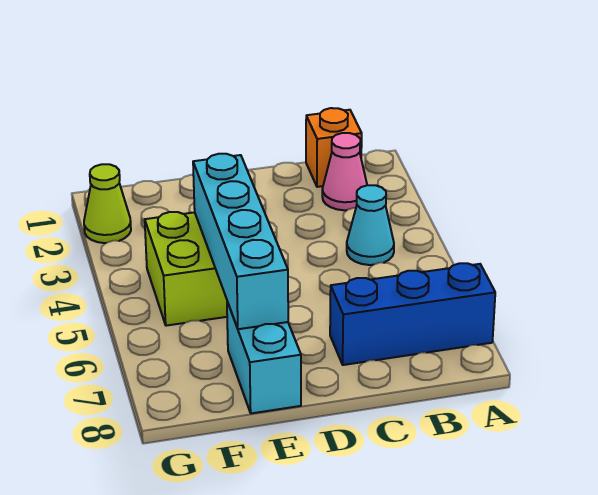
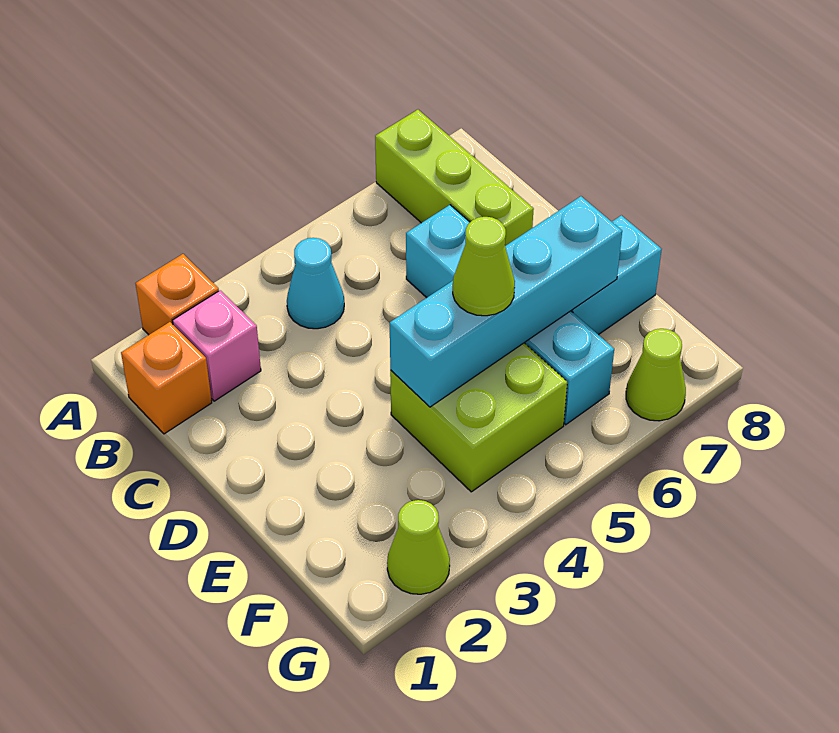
none -> orange 1x1 brick [135,254,219,335]
blue 1x3 brick [330,263,495,365] -> lime 1x3 brick [375,110,534,246]
pink 1x1 cone [322,133,367,210] -> pink 1x1 brick [173,290,261,401]
none -> cyan 1x4 brick [406,205,614,425]
none -> lime 1x1 cone [453,217,515,316]
none -> lime 1x1 cone [626,329,686,421]

